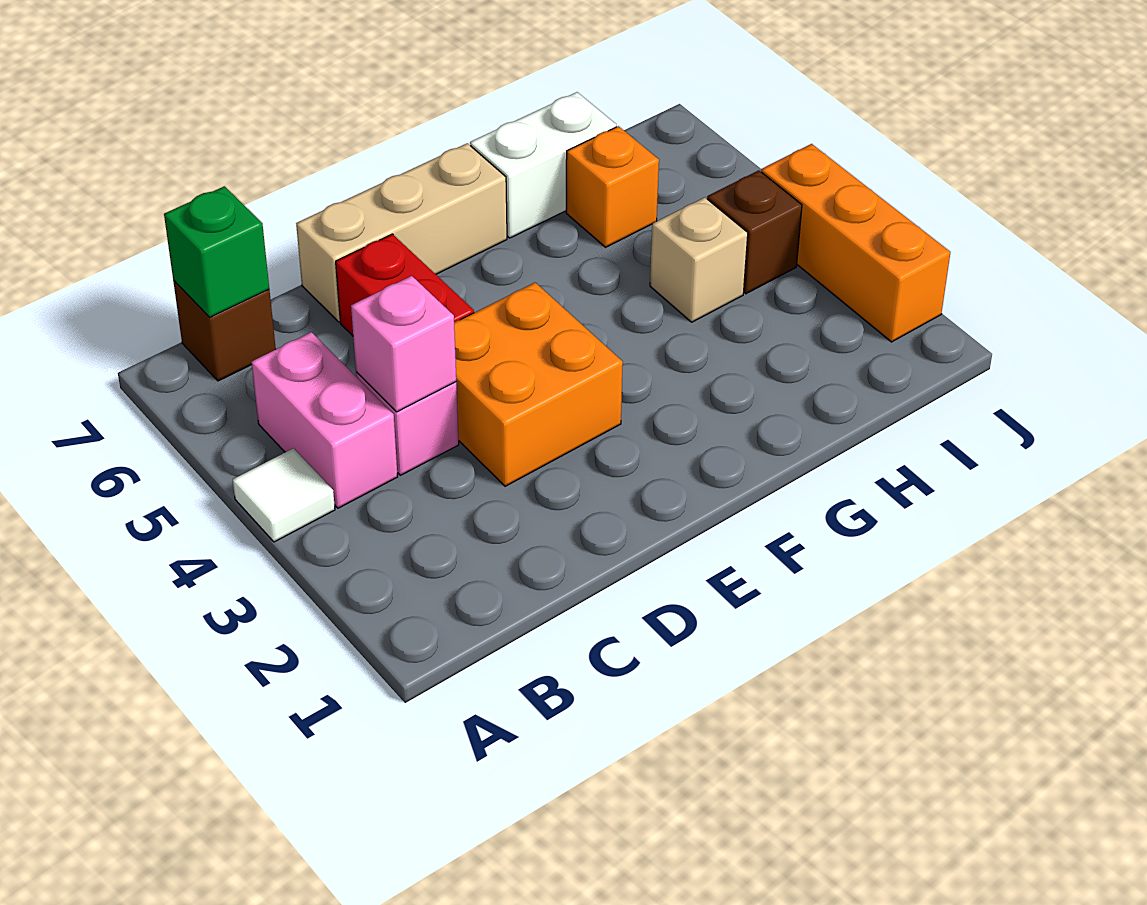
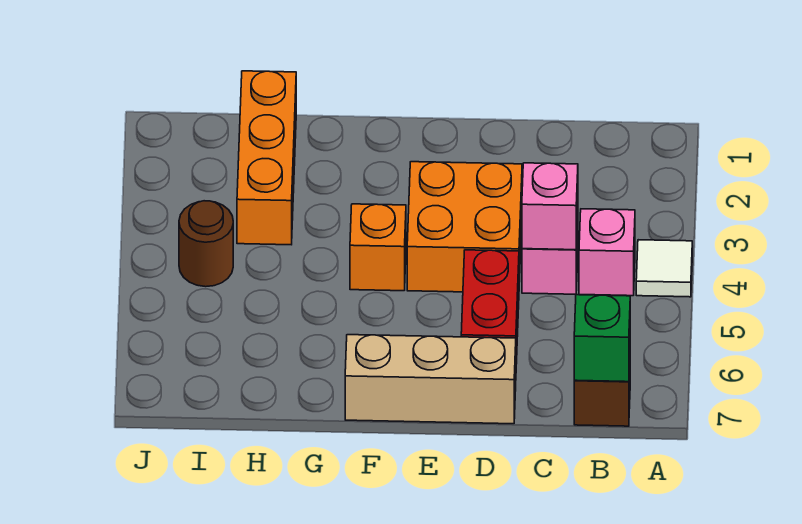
pink 1x2 brick [251,332,398,508] -> pink 1x1 brick [579,209,635,296]
white 1x2 brick [470,92,616,238] -> none
tan 1x1 brick [650,197,748,322] -> none
orange 1x1 brick [566,126,659,247] -> orange 1x1 brick moved to [350,204,406,291]
brown 1x1 brick [707,170,802,294] -> brown 1x1 round brick [179,201,233,287]
orange 1x3 brick [761,144,950,342] -> orange 1x3 brick moved to [237,71,296,245]

